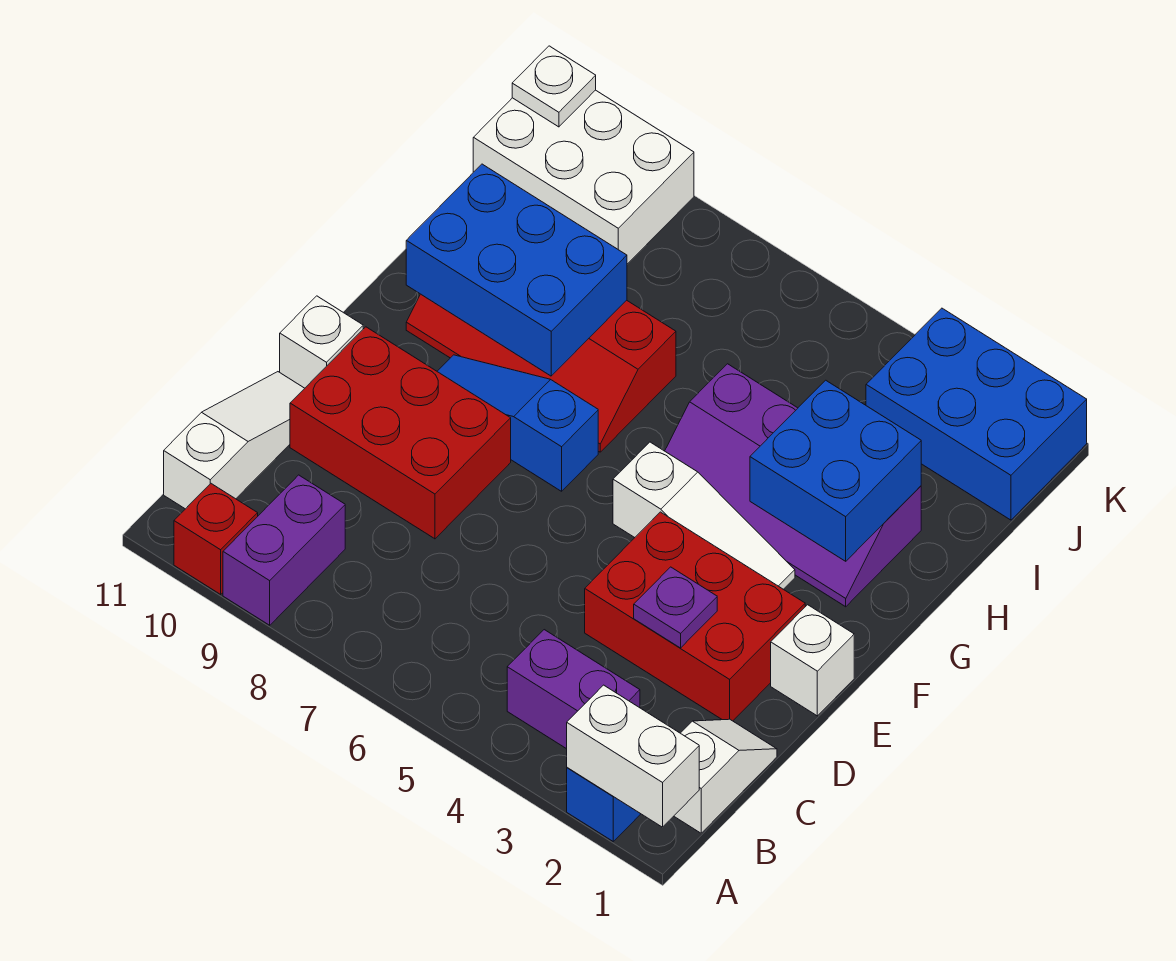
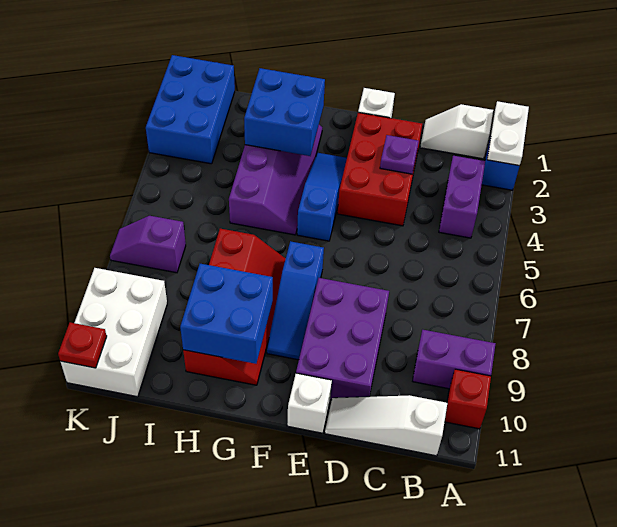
white 1x2 brick [567,685,699,827] -> white 1x2 plate [487,101,529,166]
red 2x3 brick [290,327,511,539] -> purple 2x3 brick [296,278,389,400]
white 1x3 slope [613,442,795,589] -> blue 1x3 slope [297,153,347,241]
blue 2x3 brick [406,164,627,376] -> blue 2x2 brick [180,264,273,364]
none -> purple 1x2 slope [110,216,186,273]
white 1x1 plate [512,46,596,127] -> red 1x1 plate [58,322,107,368]

